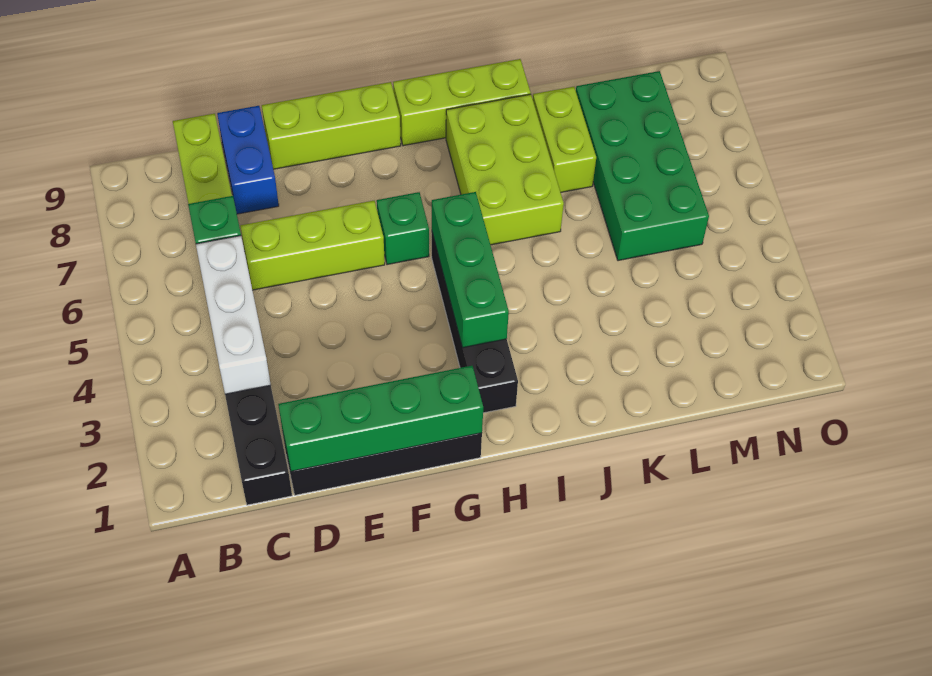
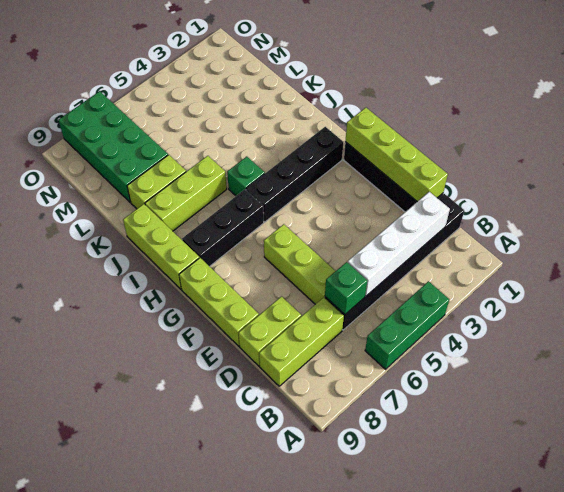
white 1x3 brick [196,236,271,394] -> white 1x4 brick [348,192,450,296]
green 1x4 brick [278,366,483,471] -> lime 1x4 brick [345,108,448,202]
blue 1x2 brick [217,106,279,214] -> lime 1x2 brick [239,296,301,366]
green 1x1 brick [377,192,429,265] -> green 1x1 brick moved to [227,157,265,196]
green 1x3 brick [432,192,509,348] -> green 1x3 brick moved to [365,281,449,369]
none -> black 1x3 brick [182,190,264,267]
lime 2x3 brick [446,94,564,245] -> lime 1x3 brick [145,156,227,231]
green 2x4 brick [576,71,709,261] -> green 2x4 brick turned to [58,91,168,202]

